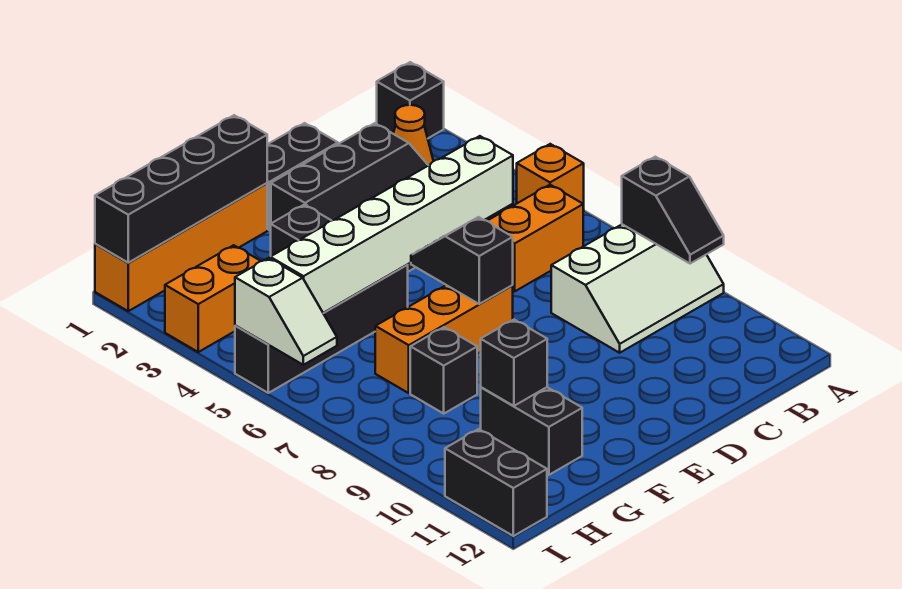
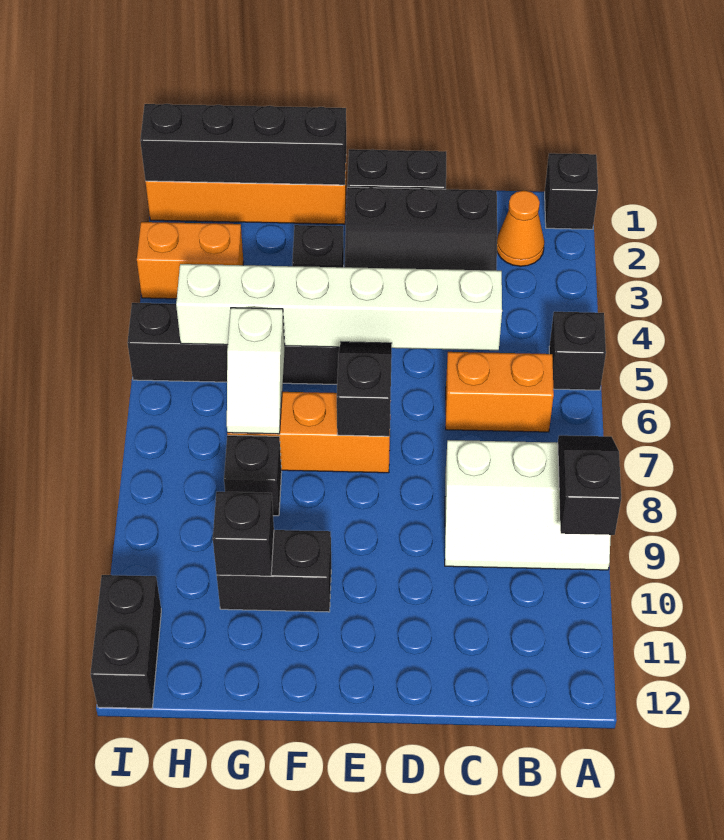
orange 1x1 brick [517,144,584,211] -> black 1x1 brick [549,312,606,390]
black 1x2 slope [622,157,724,264] -> black 1x2 slope turned to [558,435,621,535]
black 1x2 brick [481,387,582,475] -> black 1x2 brick turned to [217,530,331,612]
white 1x2 slope [235,258,337,365] -> white 1x2 slope moved to [227,308,285,434]

